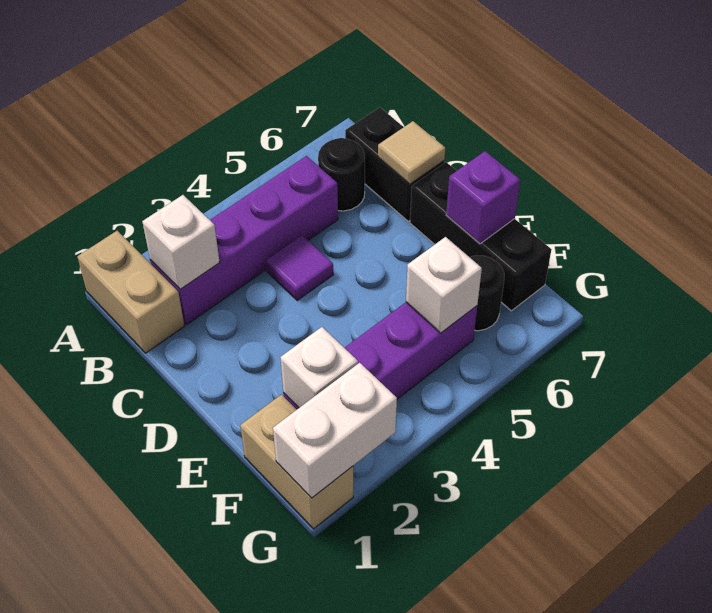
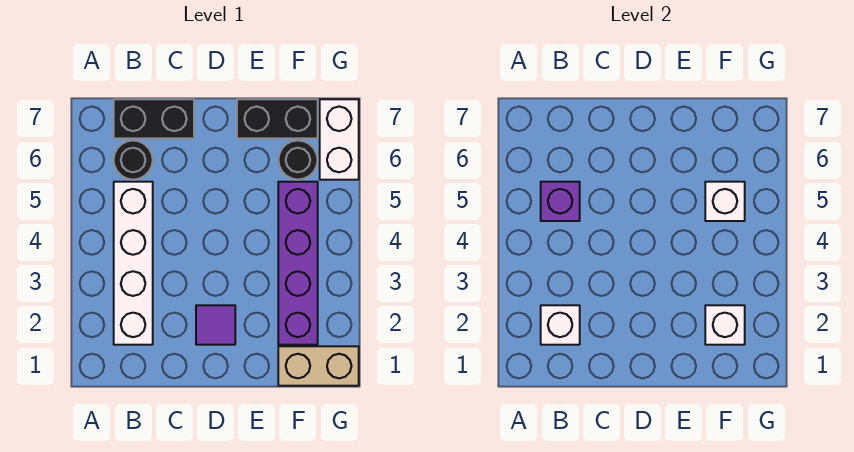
tan 1x2 brick [77,231,184,353] -> none
purple 1x4 brick [150,156,338,325] -> white 1x4 brick [114,182,153,345]
purple 1x1 tile [266,235,333,300] -> purple 1x1 tile moved to [196,305,235,345]
tan 1x1 tile [378,121,445,184] -> none
black 1x3 brick [410,162,551,311] -> black 1x2 brick [237,99,318,138]
purple 1x1 brick [446,151,520,244] -> purple 1x1 brick moved to [541,182,580,221]
white 1x2 brick [273,363,397,498] -> white 1x2 brick moved to [320,99,359,180]

